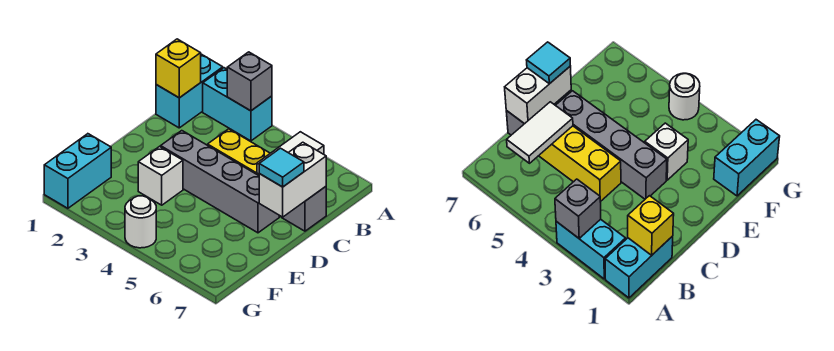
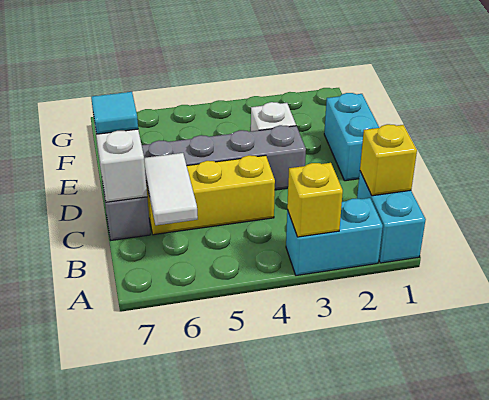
grey 1x1 brick [227,52,272,111] -> yellow 1x1 brick [287,163,343,237]
cyan 1x2 brick [44,134,111,208] -> cyan 1x2 brick moved to [324,93,379,181]
white 1x1 round brick [125,196,156,248] -> none

